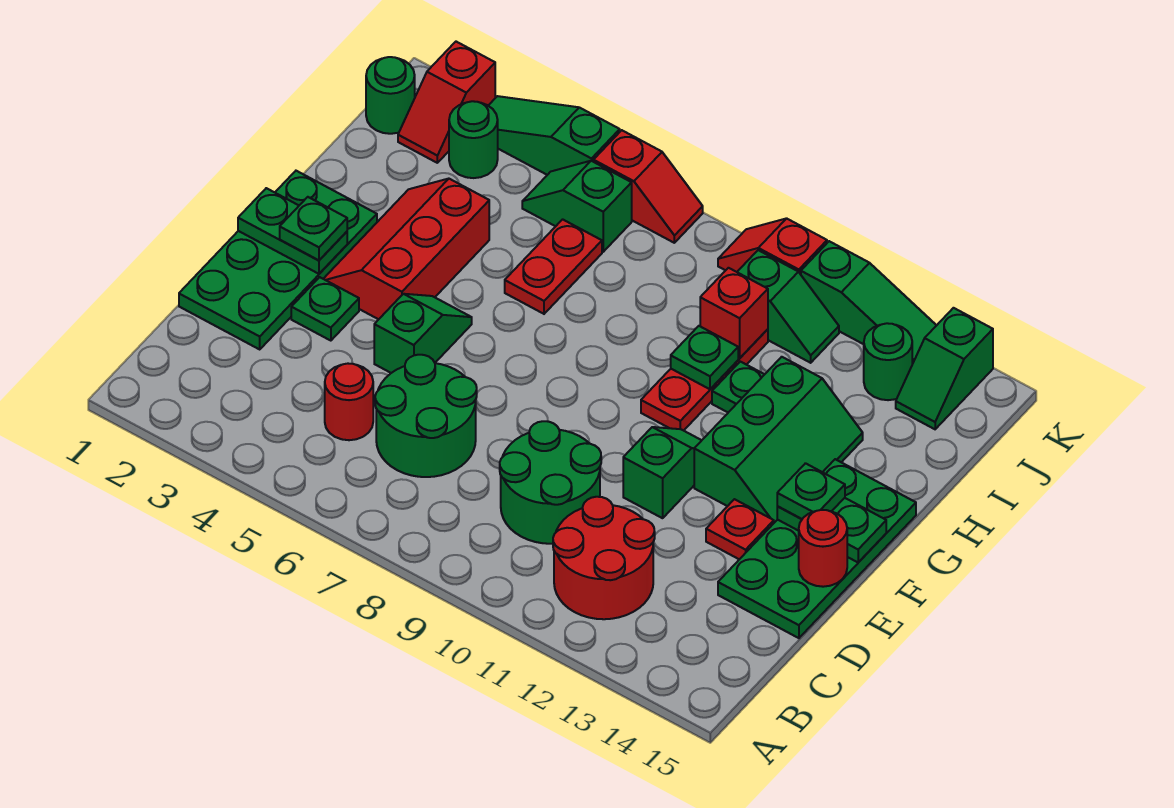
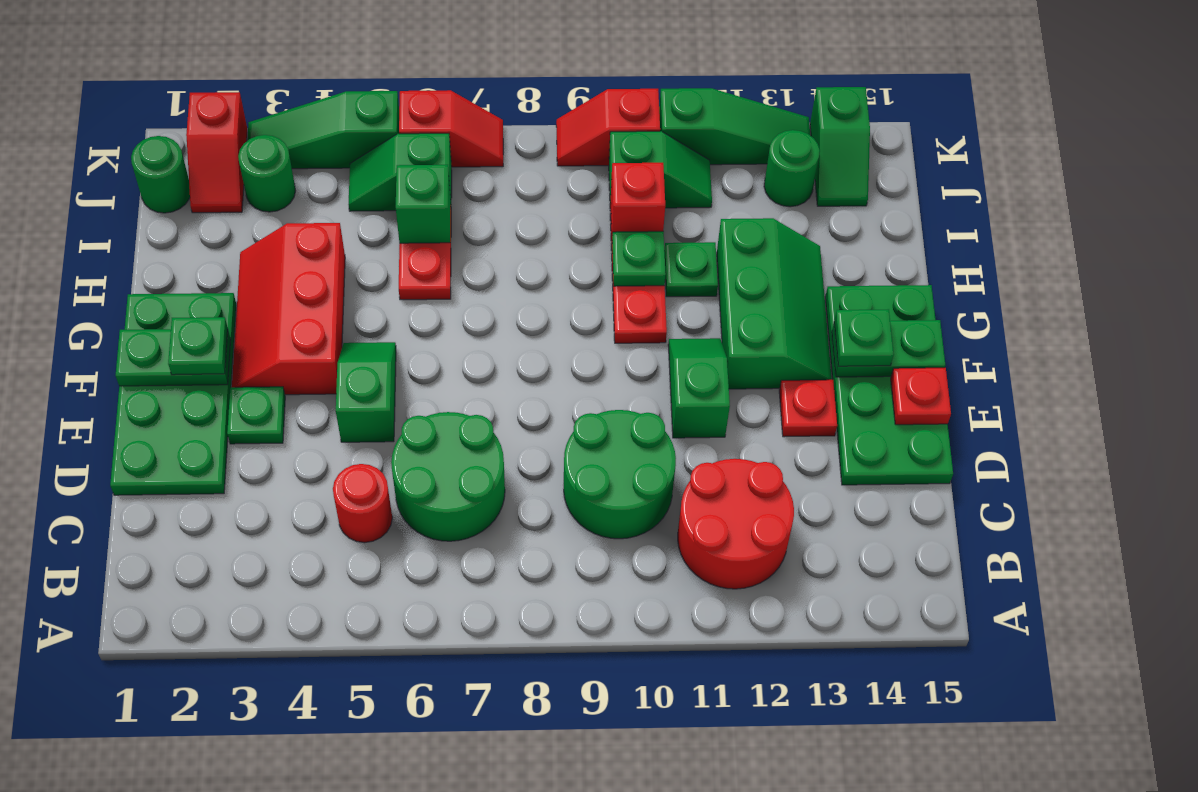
red 1x1 round brick [799,510,847,587] -> red 1x1 plate [891,368,951,425]
none -> green 1x1 brick [396,165,451,243]

